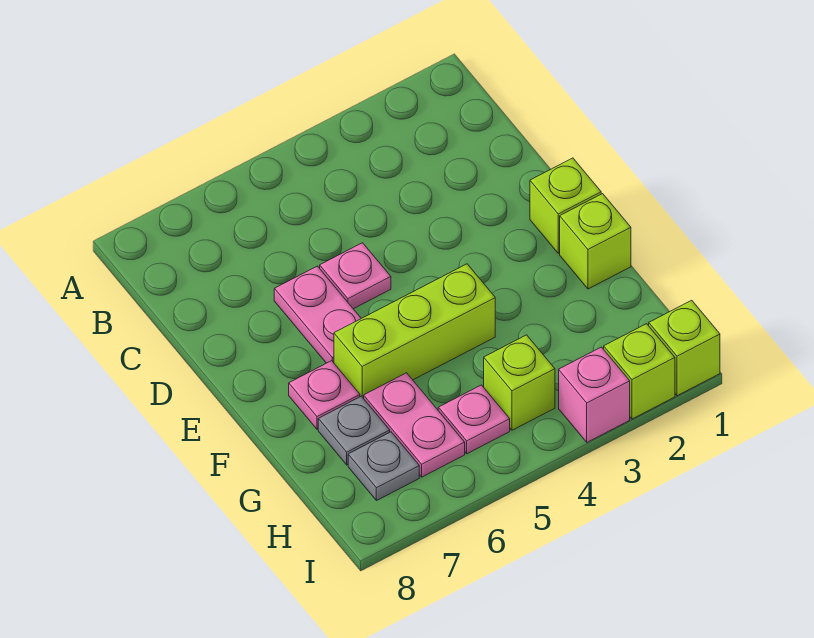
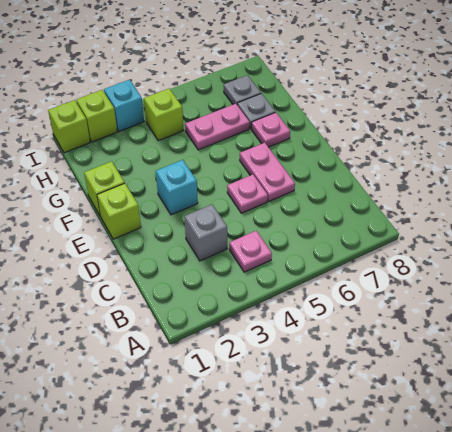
none -> grey 1x1 brick [185,204,227,261]
none -> cyan 1x1 brick [156,160,198,215]
lime 1x3 brick [334,264,495,399] -> none
pink 1x2 plate [364,373,465,477] -> pink 1x2 plate turned to [185,104,250,150]
pink 1x1 plate [438,385,510,454] -> pink 1x1 plate moved to [229,231,272,272]
pink 1x1 brick [559,347,630,442] -> cyan 1x1 brick [104,80,144,131]

